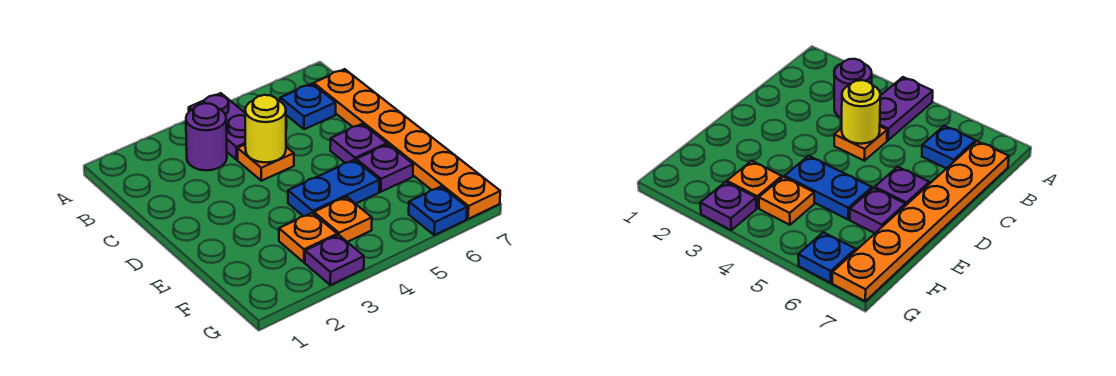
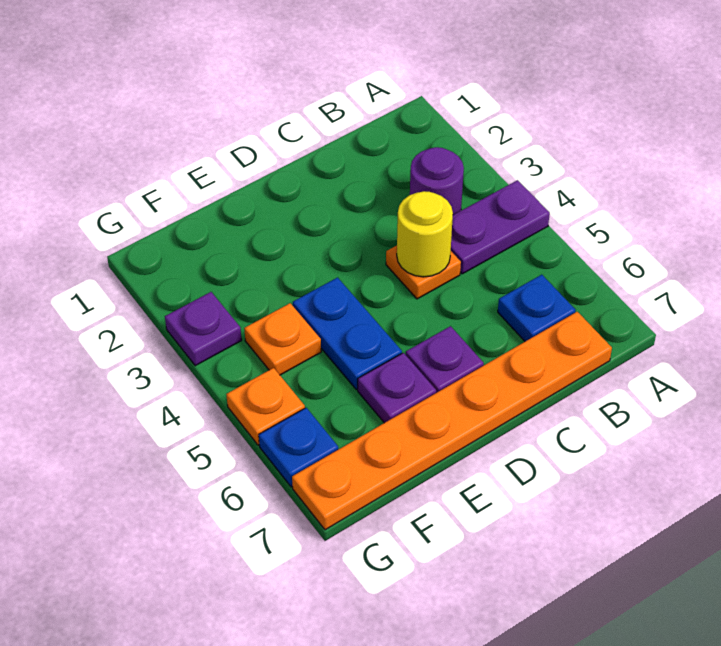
orange 1x1 plate [279,213,337,262] -> orange 1x1 plate moved to [226,368,305,445]

